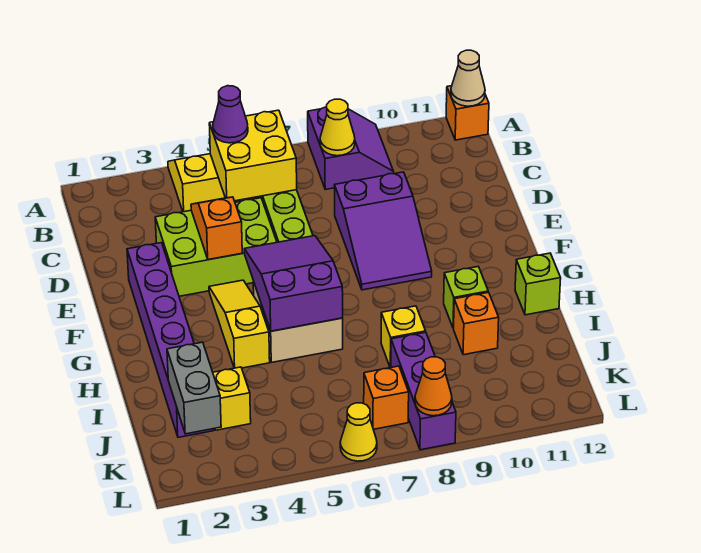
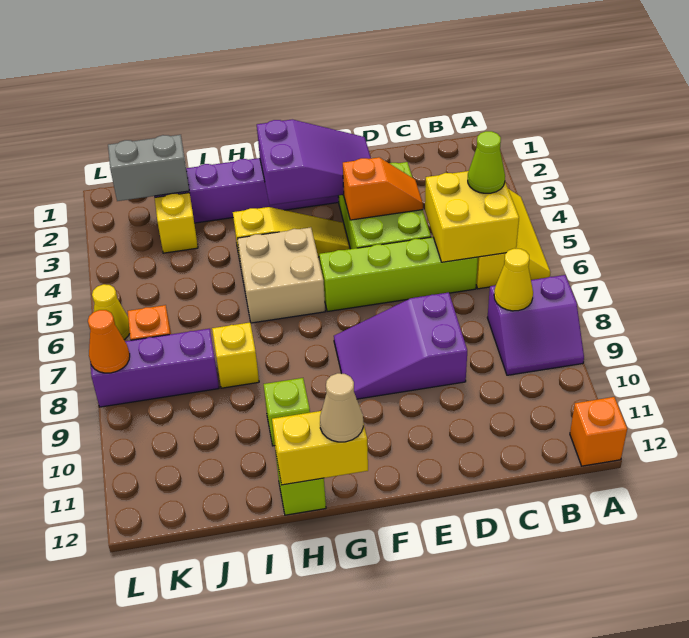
tan 1x1 cone [451,50,485,106] -> tan 1x1 cone moved to [320,373,363,442]
purple 1x1 cone [213,86,248,143] -> lime 1x1 cone [468,131,505,193]
purple 2x3 slope [244,236,343,331] -> purple 2x3 slope moved to [257,120,371,205]
none -> yellow 1x2 brick [272,411,368,485]
orange 1x1 brick [454,292,499,355] -> none

